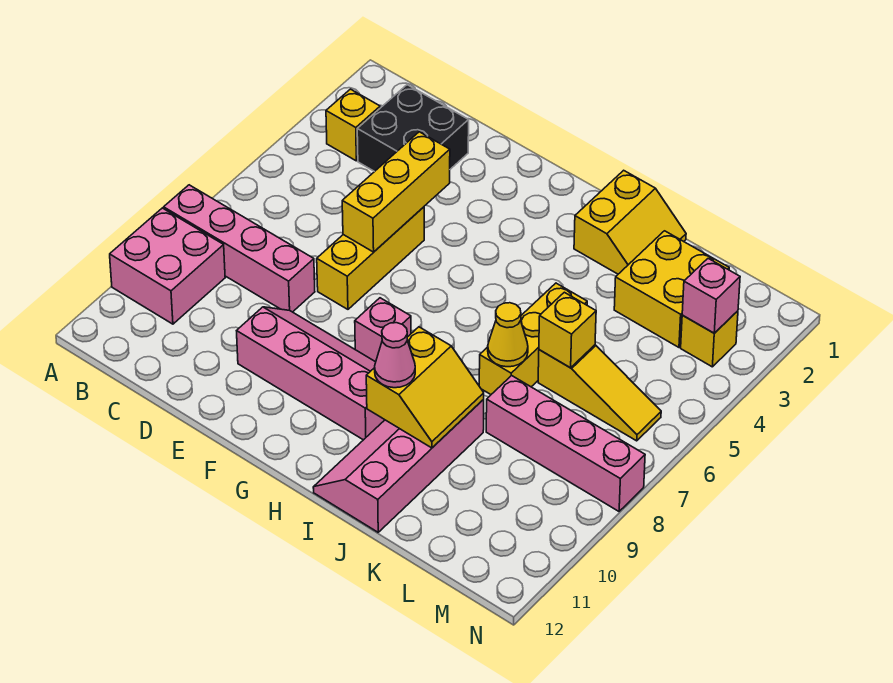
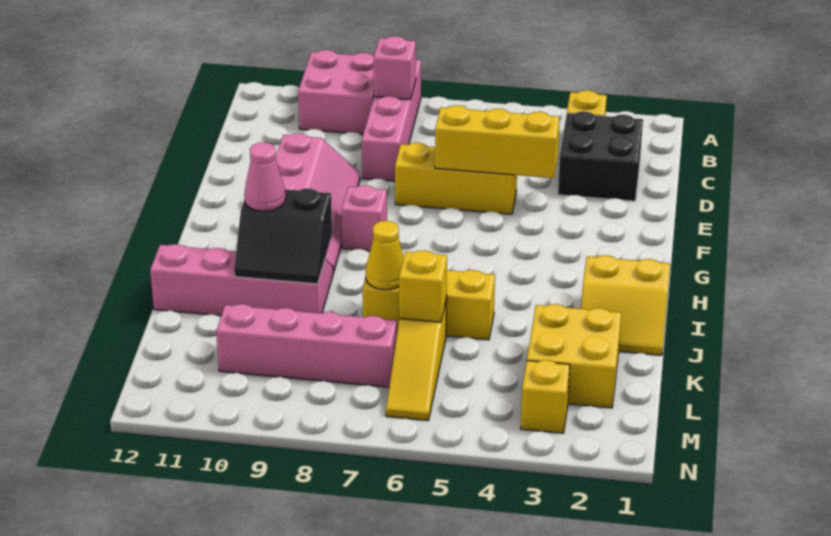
yellow 2x2 slope [366,327,484,448] -> black 2x2 slope [234,189,332,284]
pink 1x4 brick [486,376,645,511] -> pink 1x4 brick turned to [216,304,397,387]
pink 1x1 brick [682,258,740,333] -> pink 1x1 brick moved to [374,36,416,100]

